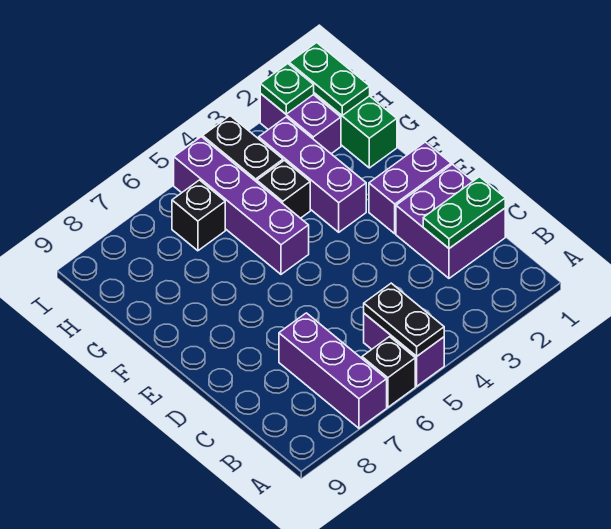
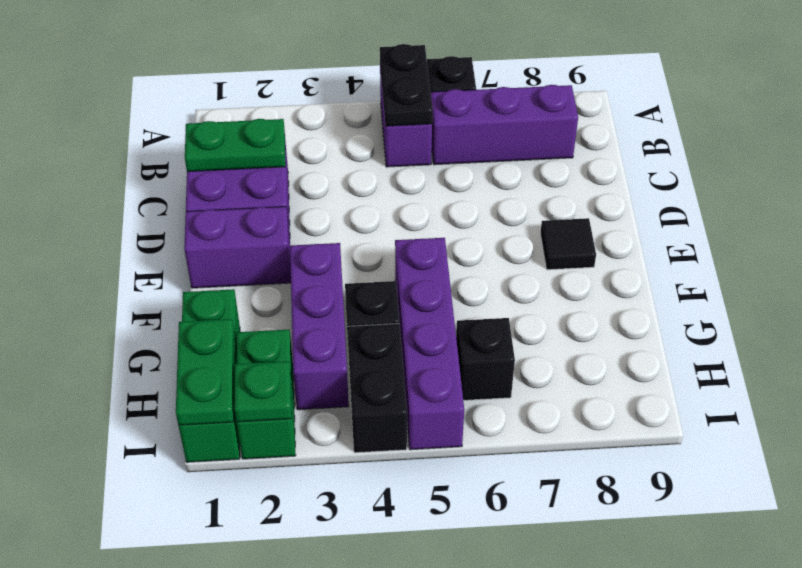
purple 1x3 brick [279,313,387,428] -> purple 1x3 brick turned to [431,85,578,165]
none -> black 1x1 tile [540,218,596,270]
purple 1x2 brick [260,94,341,154] -> green 1x2 brick [237,330,296,459]

